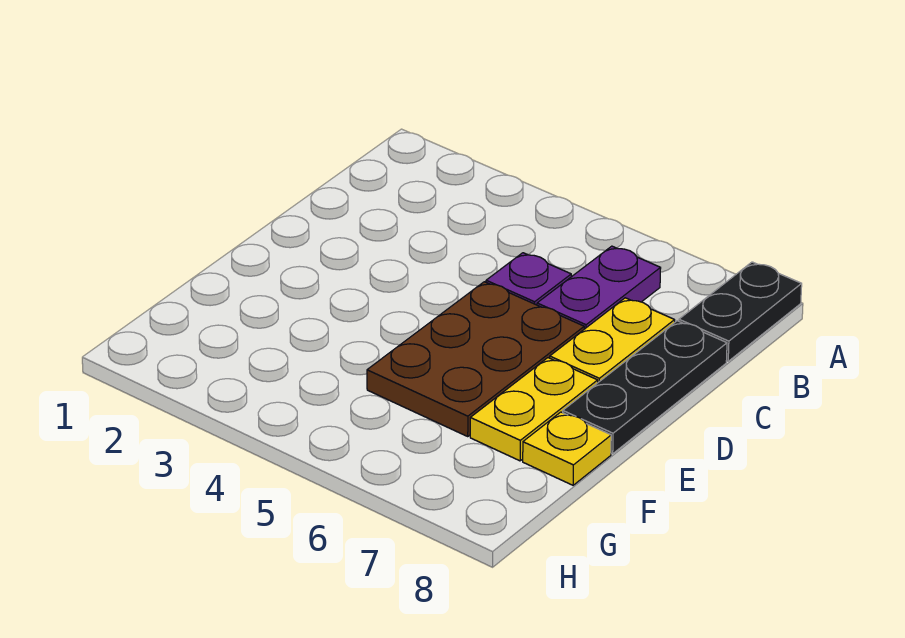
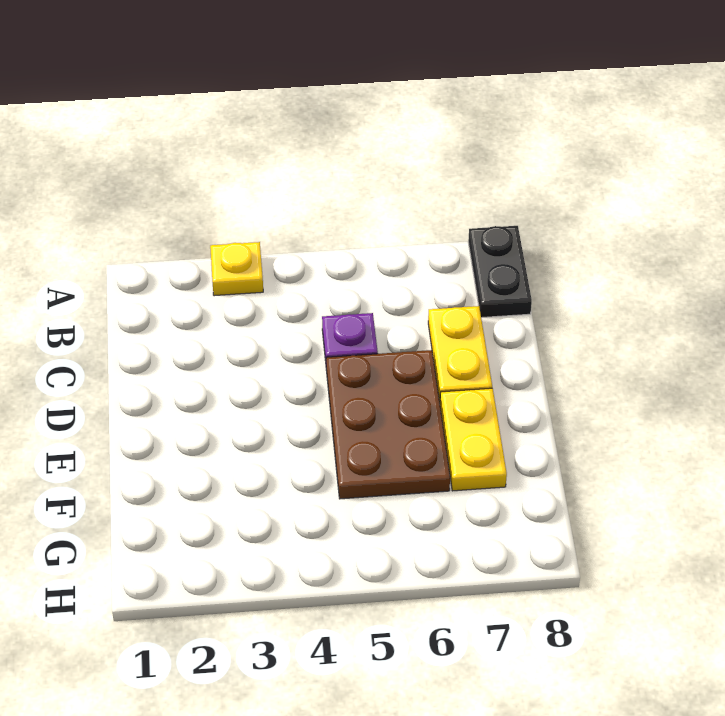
purple 1x2 plate [537,246,661,329] -> none
black 1x3 plate [563,321,727,454] -> none
yellow 1x1 plate [523,412,611,485] -> yellow 1x1 plate moved to [210,242,263,296]

